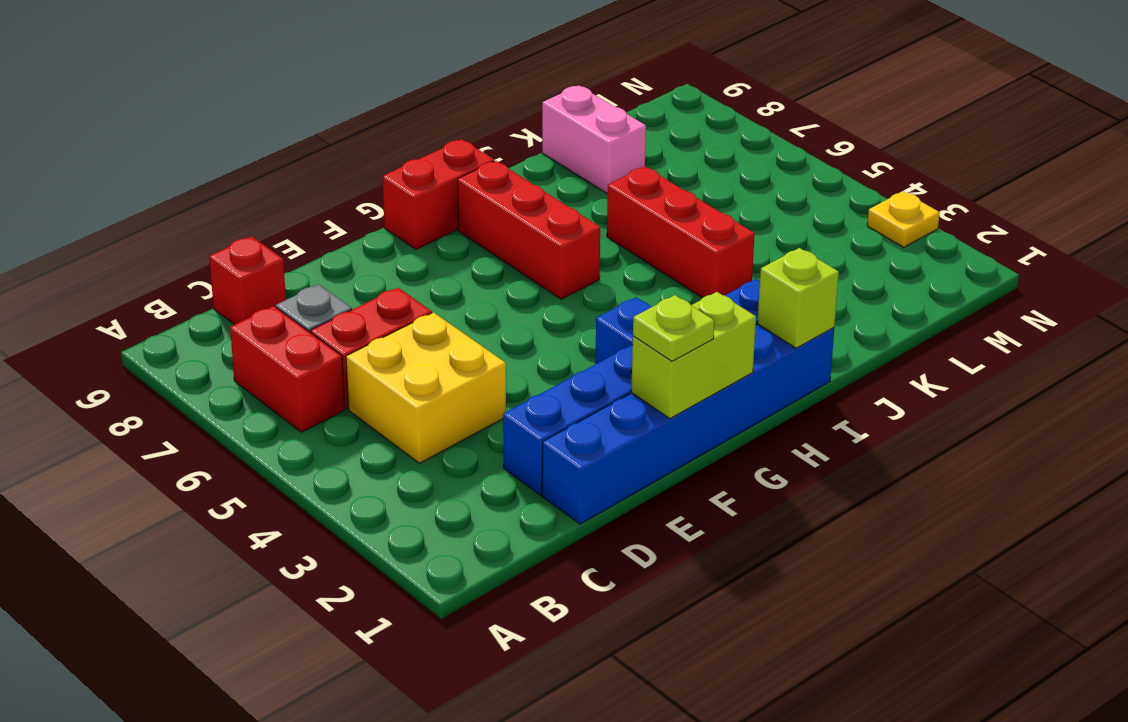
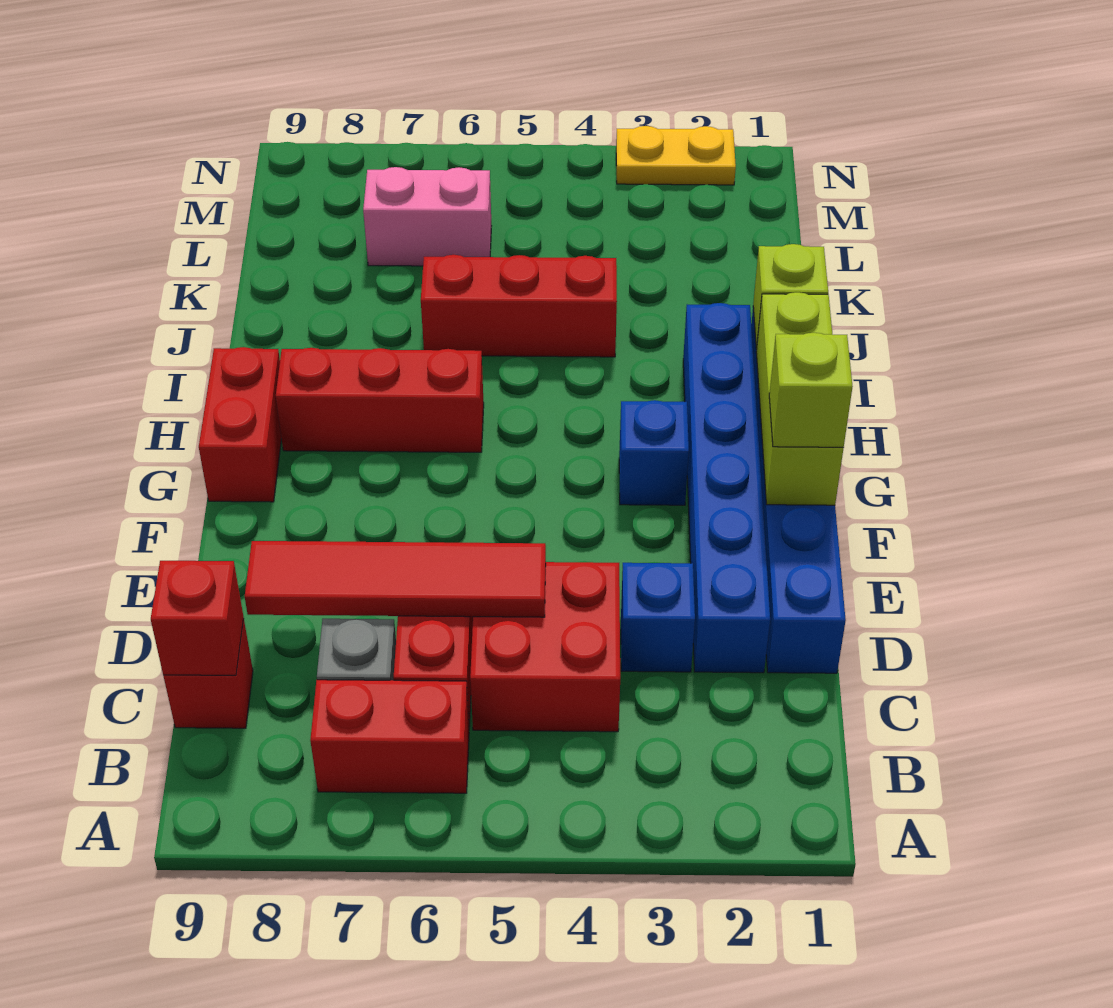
yellow 2x2 brick [346,313,506,463] -> red 2x2 brick [470,562,620,732]
none -> red 1x1 brick [151,561,244,675]
none -> blue 1x1 brick [621,563,695,672]
none -> red 1x4 tile [245,541,546,617]
lime 1x2 brick [631,292,756,419] -> lime 1x3 brick [756,292,844,505]
lime 1x1 plate [633,295,714,361] -> lime 1x1 brick [769,332,853,447]
pink 1x2 brick [542,85,646,194] -> pink 1x2 brick moved to [363,167,491,266]
yellow 1x1 plate [867,191,940,247] -> yellow 1x2 plate [616,126,736,185]

